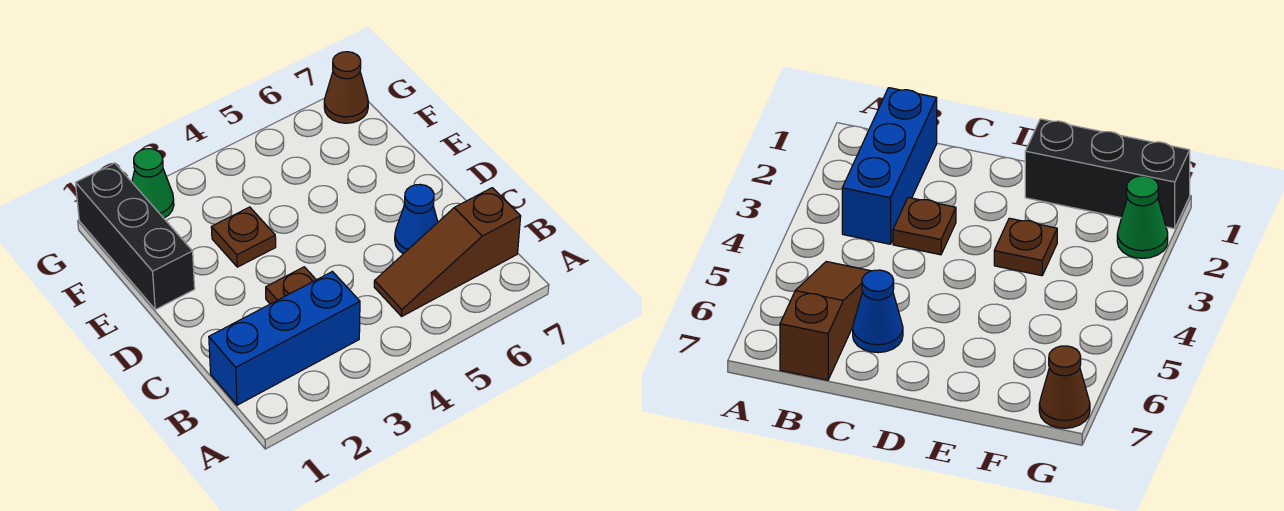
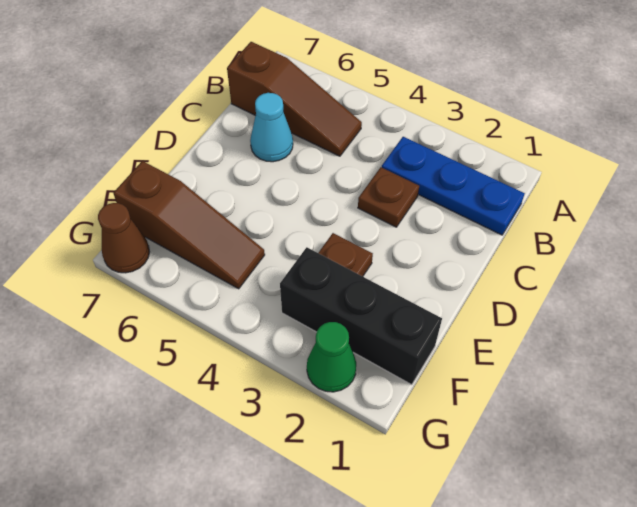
blue 1x3 brick [209,272,360,405] -> blue 1x3 plate [382,137,525,235]
blue 1x1 cone [395,184,438,254] -> cyan 1x1 cone [250,93,293,162]
black 1x3 brick [76,163,195,309] -> black 1x3 brick turned to [280,247,442,385]
none -> brown 1x3 slope [113,161,265,289]

